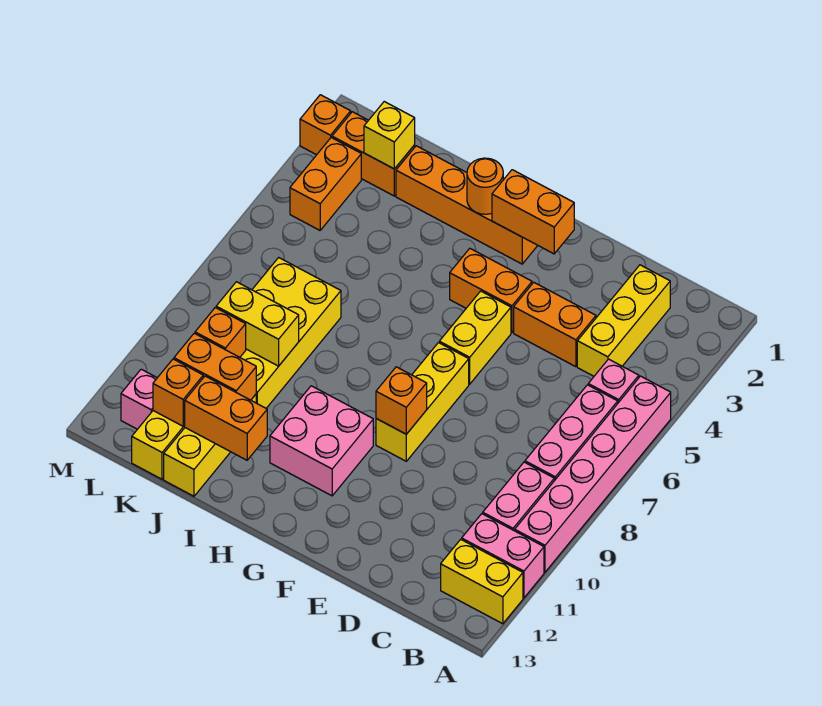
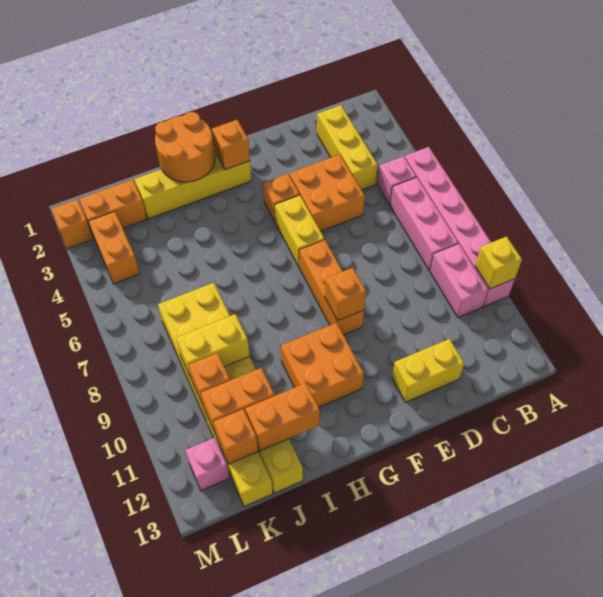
pink 1x2 brick [462,514,544,598] -> none
yellow 1x2 brick [441,539,523,624] -> yellow 1x2 brick moved to [392,339,464,402]
orange 1x2 brick [514,282,596,367] -> orange 2x2 brick [290,155,365,231]
orange 1x2 brick [492,170,574,254] -> orange 1x1 brick [212,120,250,170]
orange 1x2 brick [450,249,532,333] -> orange 1x1 brick [263,174,300,223]
yellow 1x3 brick [376,343,469,461] -> orange 1x3 brick [299,240,364,335]
orange 1x4 brick [396,146,538,264] -> yellow 1x4 brick [134,150,251,219]
pink 2x2 brick [270,386,373,496] -> orange 2x2 brick [281,323,364,407]
orange 1x1 round brick [467,158,503,214] -> orange 2x2 round brick [155,112,215,182]
yellow 1x1 brick [364,102,415,169] -> yellow 1x1 brick moved to [475,236,522,289]

